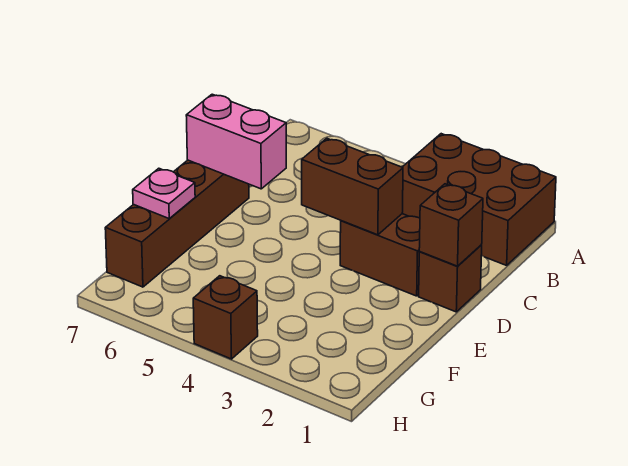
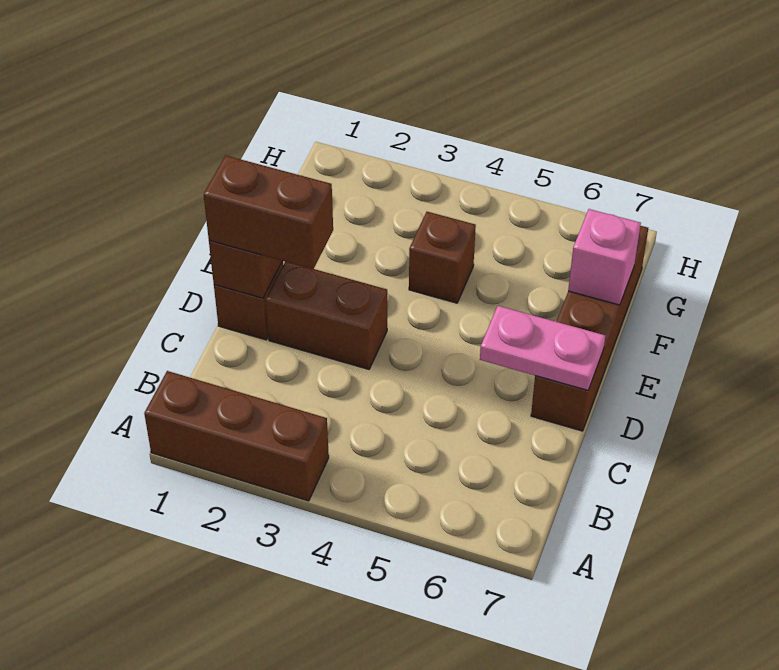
brown 2x3 brick [402,134,556,265] -> brown 1x3 brick [144,371,329,501]
brown 1x2 brick [302,138,403,235] -> brown 1x2 brick moved to [204,155,333,269]
pink 1x2 brick [186,94,286,189] -> pink 1x2 plate [480,306,605,390]
pink 1x1 plate [133,168,195,218] -> pink 1x1 brick [568,209,641,305]
brown 1x1 brick [193,276,258,359] -> brown 1x1 brick moved to [409,212,476,303]

